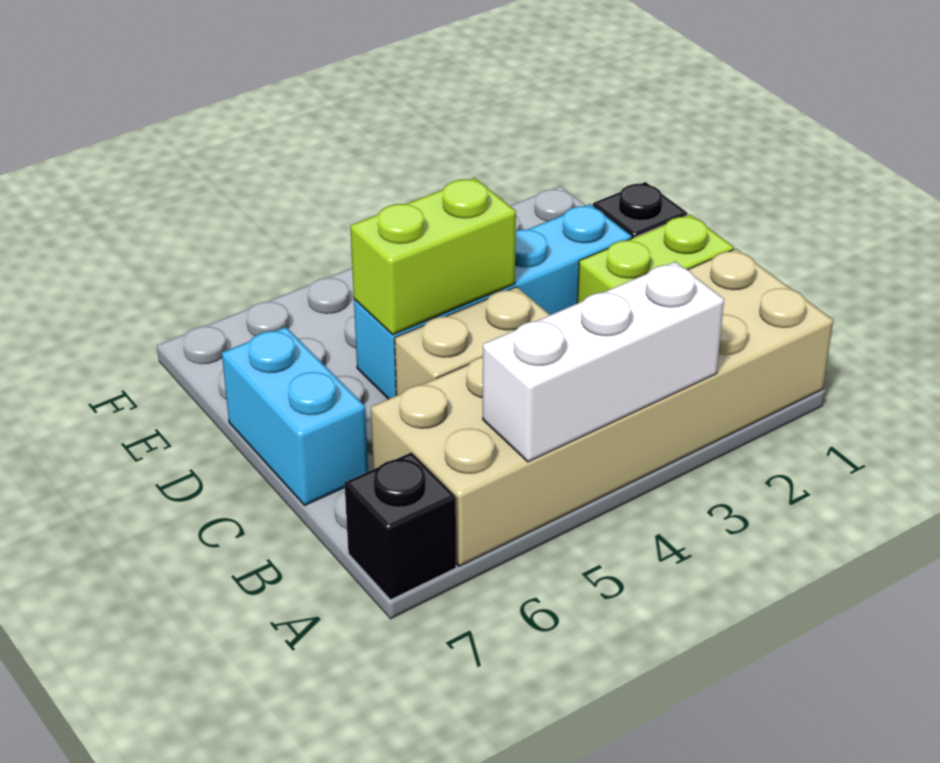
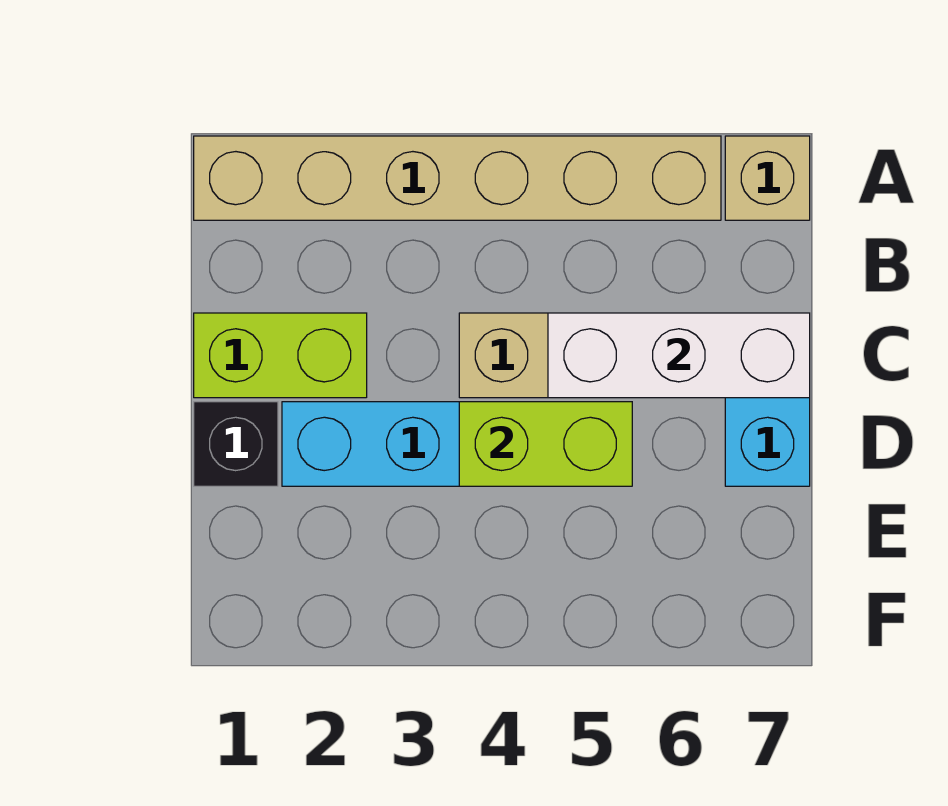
tan 2x6 brick [371,249,833,566] -> tan 1x6 brick [194,136,721,220]
white 1x3 brick [483,262,724,462] -> white 1x3 brick moved to [548,313,810,398]
black 1x1 brick [344,452,456,600] -> tan 1x1 brick [725,136,810,220]

